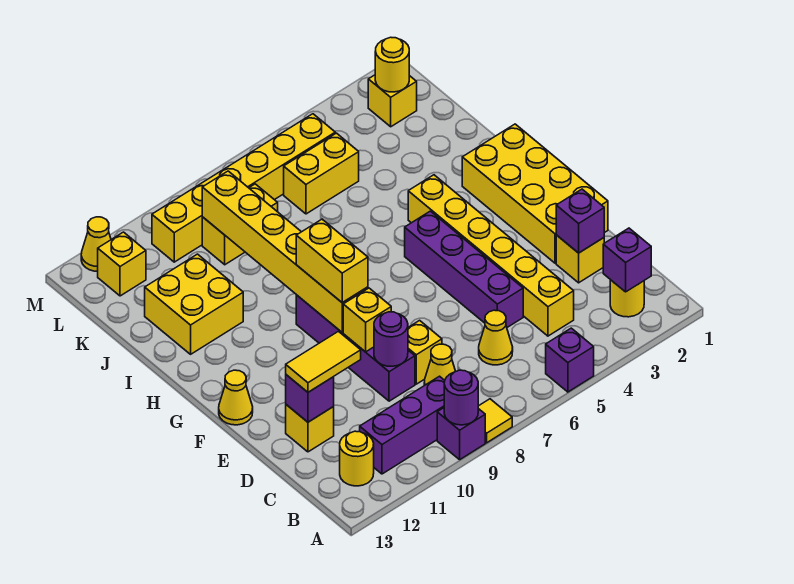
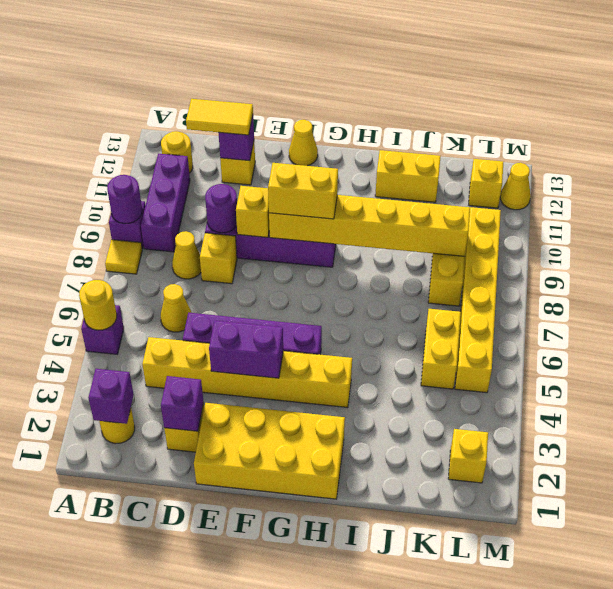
yellow 1x2 tile [286,331,361,392] -> yellow 1x2 tile turned to [186,99,253,135]
none -> purple 1x2 brick [209,320,283,378]
yellow 2x2 brick [145,254,243,354] -> yellow 1x2 brick [375,150,441,202]
yellow 1x1 round brick [375,37,409,92] -> yellow 1x1 round brick moved to [79,280,117,330]

